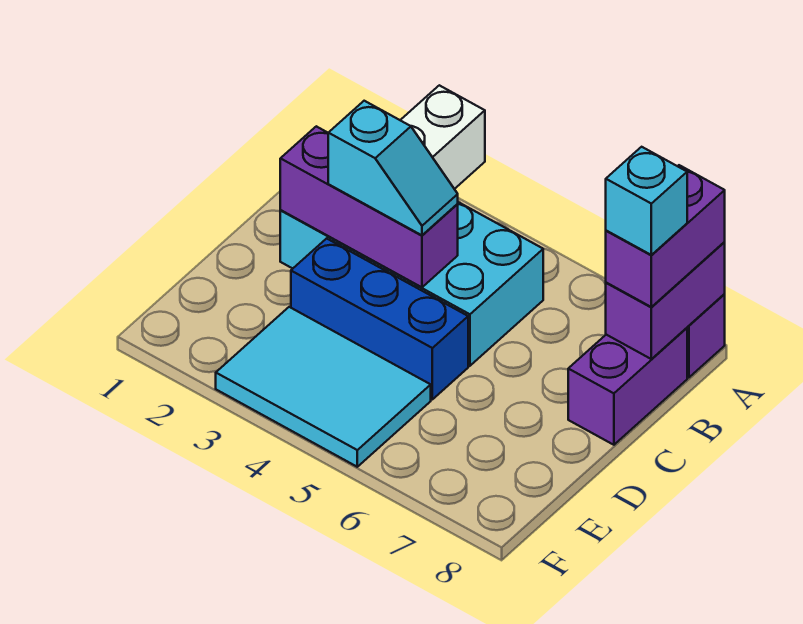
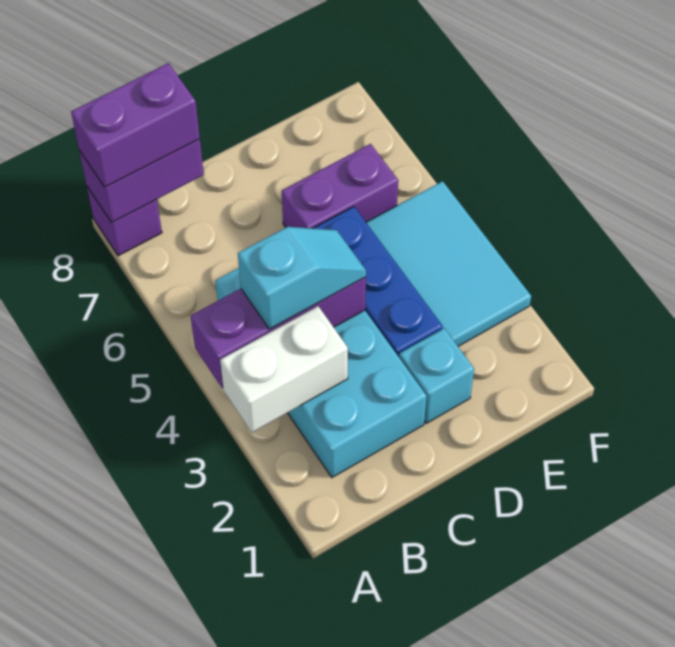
purple 1x2 brick [568,328,687,445] -> purple 1x2 brick moved to [282,144,398,228]
cyan 1x1 brick [606,147,687,255] -> cyan 1x1 brick moved to [399,328,474,423]
purple 1x3 brick [280,126,458,287] -> purple 1x3 brick turned to [191,277,366,388]
cyan 1x2 slope [328,101,458,235] -> cyan 1x2 slope turned to [238,227,366,329]

